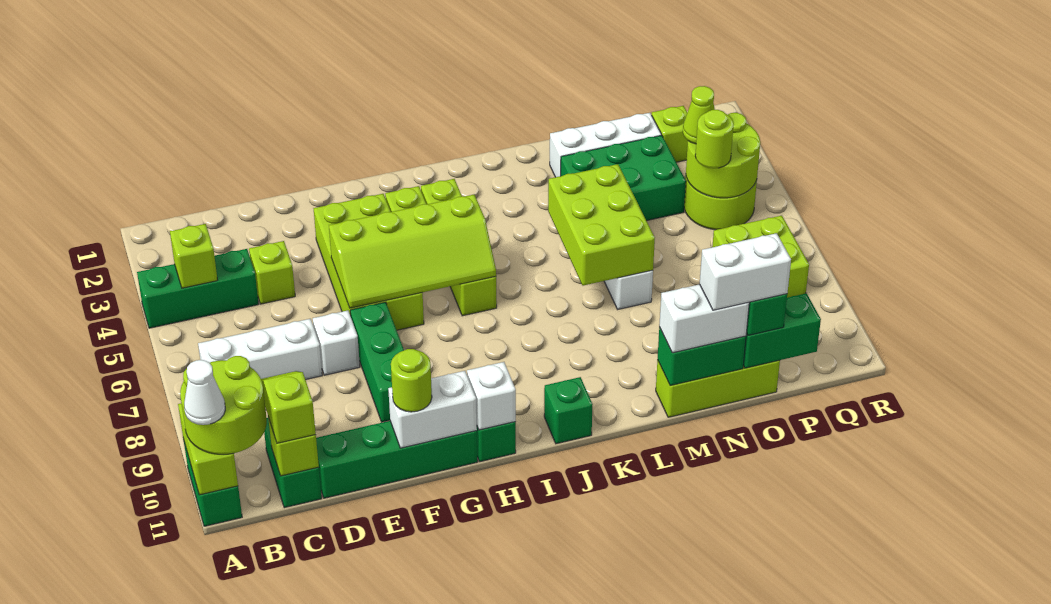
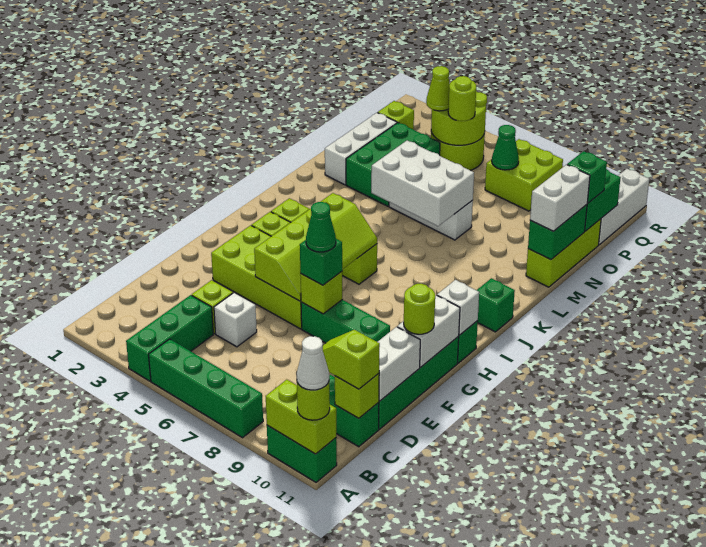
none -> green 1x4 brick [149,339,263,438]
lime 2x2 round brick [180,356,267,454] -> lime 1x1 round brick [297,382,330,420]
lime 1x1 brick [170,224,217,288] -> lime 1x1 brick moved to [300,272,342,314]
white 1x3 brick [198,319,322,380] -> white 1x3 brick moved to [599,169,649,245]
white 1x1 brick [313,310,360,375] -> white 1x1 brick moved to [214,293,257,347]
none -> green 1x1 brick [300,239,342,285]
none -> green 1x1 cone [306,202,336,252]
lime 2x3 brick [548,164,655,286] -> white 2x3 brick [371,140,474,226]
white 1x2 brick [700,233,791,310] -> white 1x2 brick moved to [378,327,420,401]
none -> green 1x1 cone [492,125,519,170]

